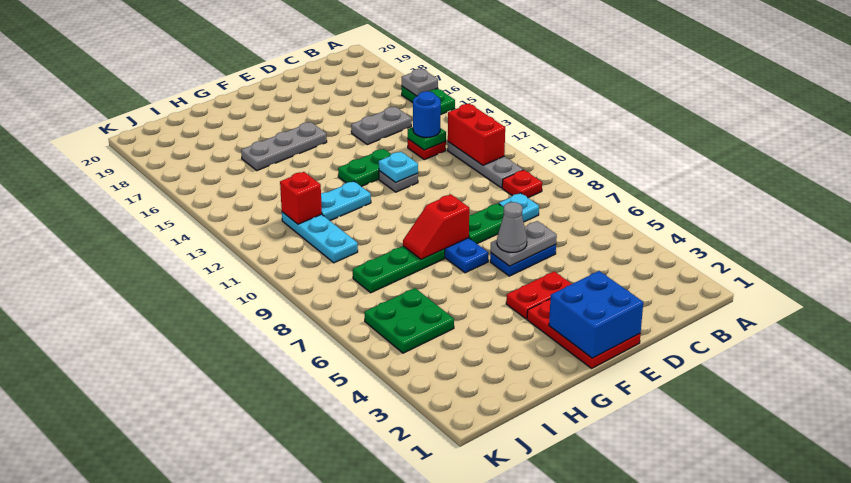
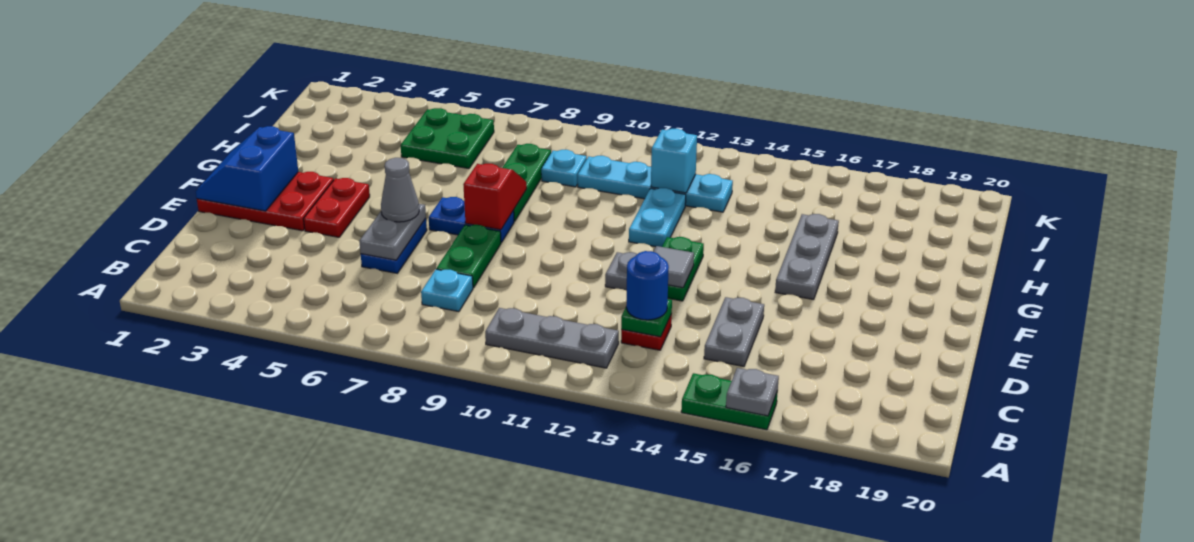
red 1x1 plate [502,170,542,198] -> none
red 1x2 brick [448,104,505,165] -> none
blue 2x2 brick [549,271,643,358] -> blue 2x2 slope [196,126,298,211]
cyan 1x1 plate [379,152,418,182] -> cyan 1x1 plate moved to [541,150,587,187]
none -> grey 1x1 tile [653,246,694,288]
cyan 1x3 plate [282,212,358,263] -> cyan 1x4 plate [577,156,733,212]
red 1x1 brick [280,172,322,224] -> cyan 1x1 brick [651,129,697,193]

